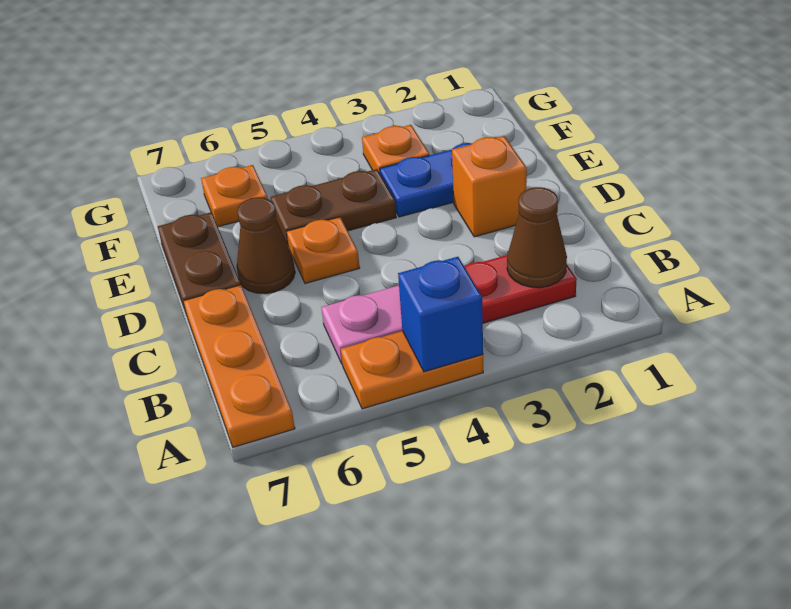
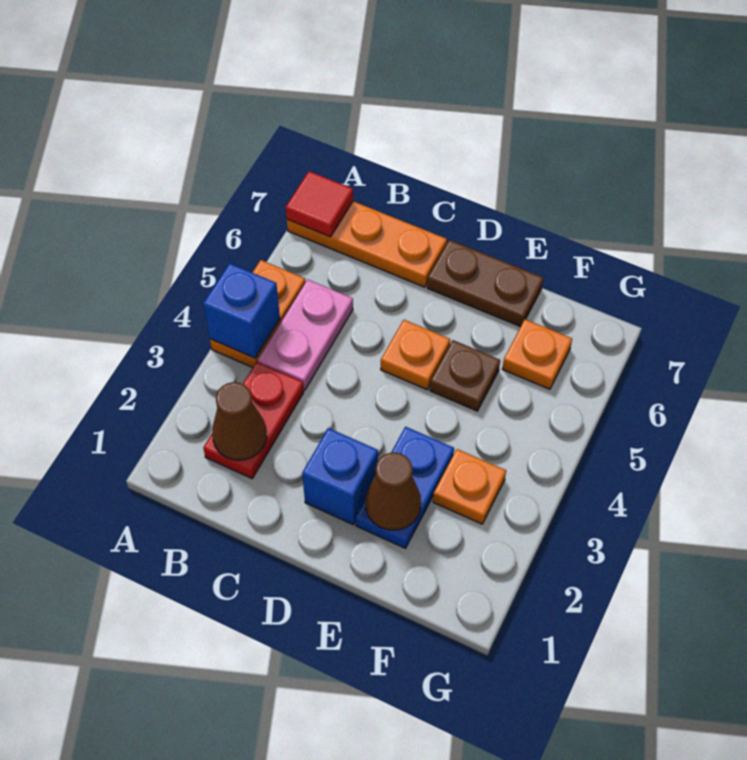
none -> red 1x1 tile [286,171,353,237]
orange 1x1 brick [452,136,527,237] -> blue 1x1 brick [302,428,378,525]
brown 1x1 cone [237,197,295,294] -> brown 1x1 cone moved to [366,452,421,530]
brown 1x2 plate [271,169,396,247] -> brown 1x1 plate [430,340,500,411]

